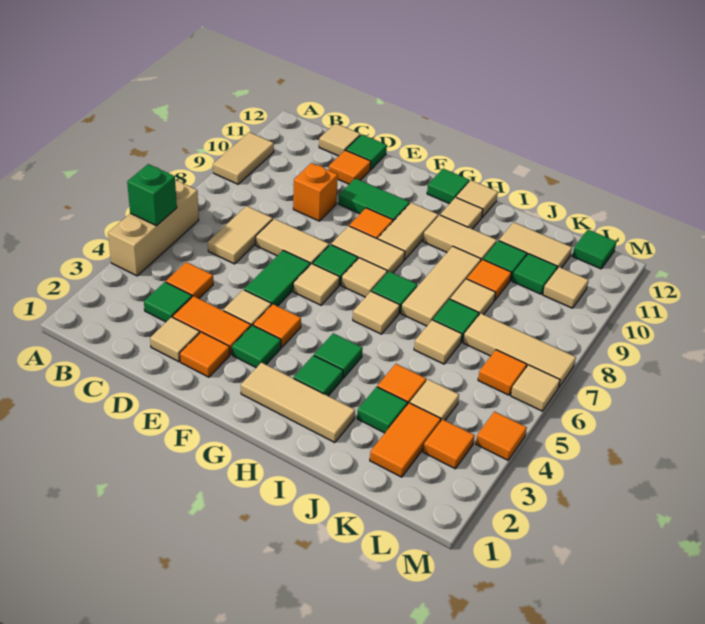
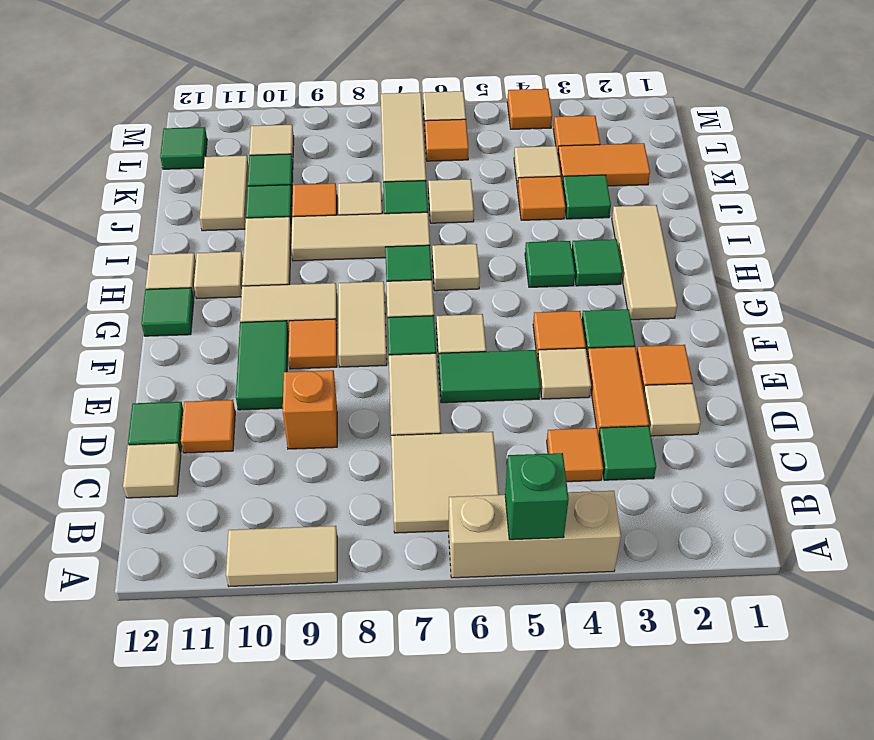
tan 1x2 tile [208,206,273,264] -> tan 2x2 tile [391,432,499,533]

